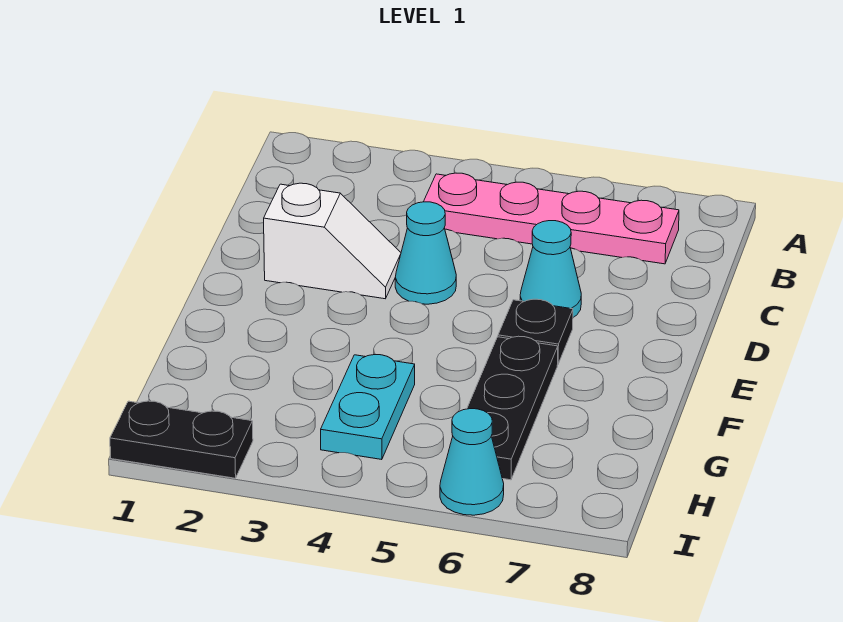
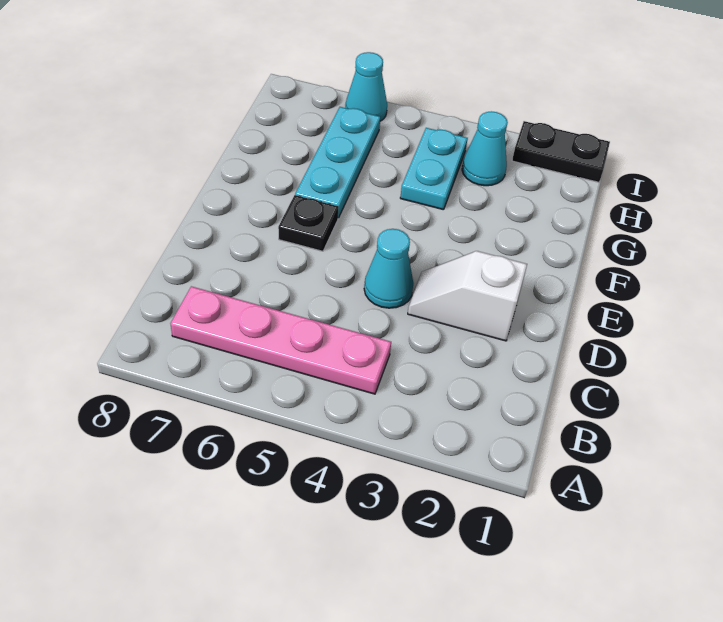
cyan 1x1 cone [520,221,581,317] -> cyan 1x1 cone moved to [462,111,508,186]
black 1x3 plate [467,336,558,480] -> cyan 1x3 plate [295,107,380,218]

